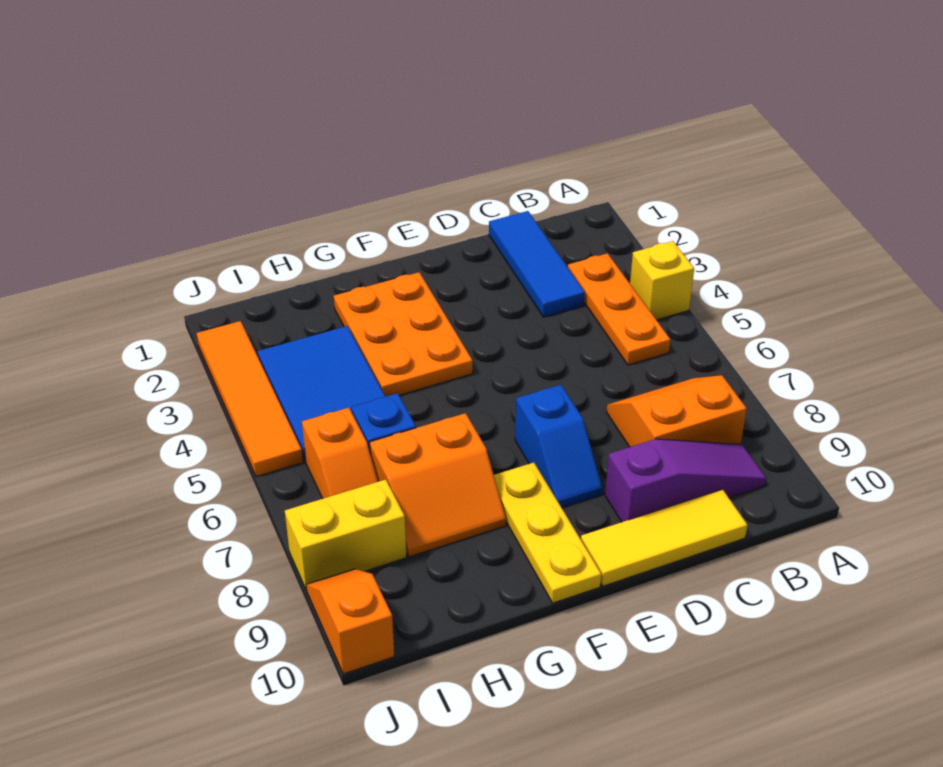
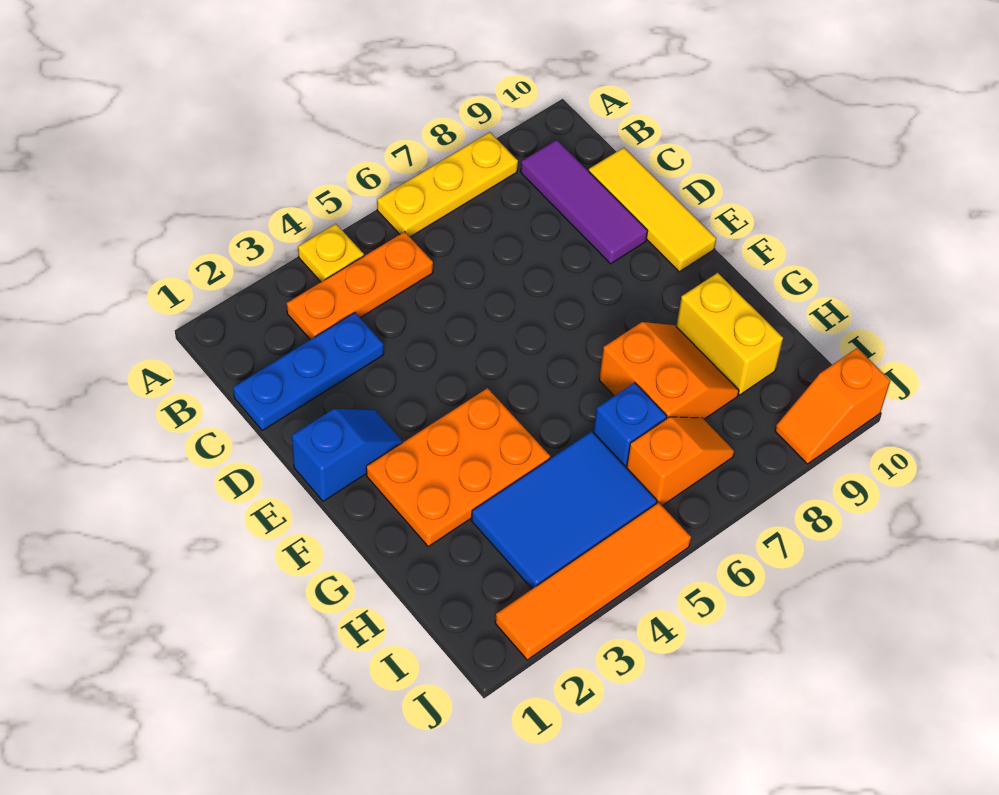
yellow 1x1 brick [630,241,694,320] -> yellow 1x1 plate [298,224,364,282]
orange 2x2 slope [607,375,747,447] -> none
purple 1x3 slope [605,439,767,522] -> purple 1x3 tile [521,140,648,264]
blue 1x3 tile [489,211,585,317] -> blue 1x3 plate [233,313,384,430]
blue 1x2 slope [515,385,602,508] -> blue 1x2 slope moved to [292,409,403,501]
yellow 1x3 plate [494,463,601,603] -> yellow 1x3 plate moved to [377,132,518,237]
yellow 1x2 brick [285,480,406,590] -> yellow 1x2 brick moved to [676,273,783,395]

